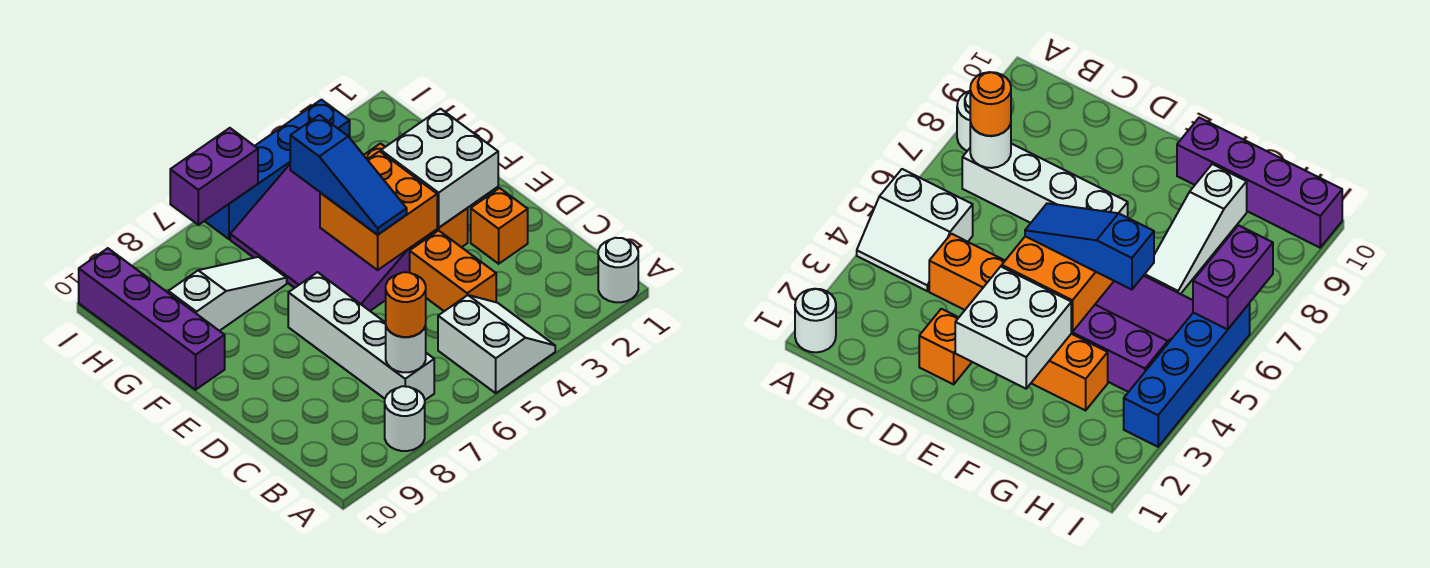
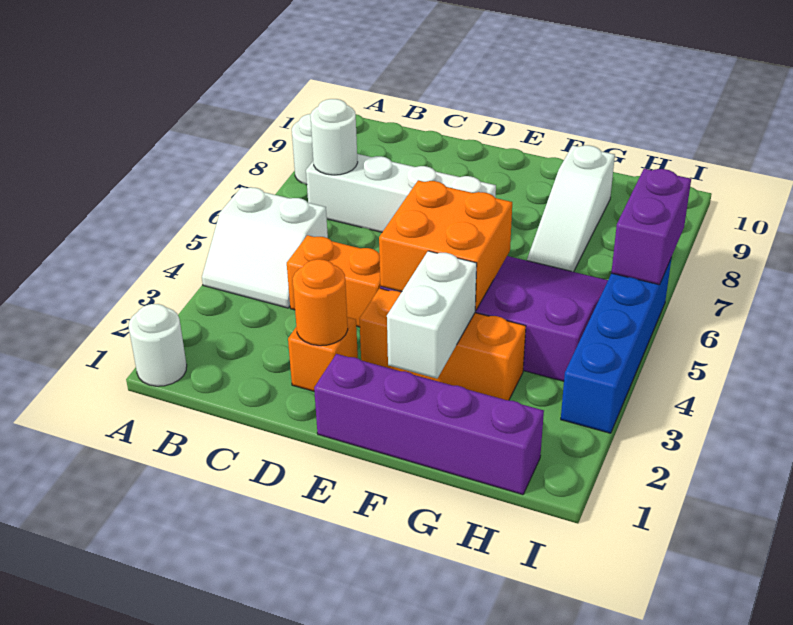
orange 1x1 round brick [386,272,426,337] -> orange 1x1 round brick moved to [293,259,348,346]
white 2x2 brick [381,109,498,228] -> white 1x2 brick [387,251,477,379]
blue 1x3 slope [290,115,407,235] -> none
purple 1x4 brick [79,248,225,390] -> purple 1x4 brick moved to [314,354,544,495]

